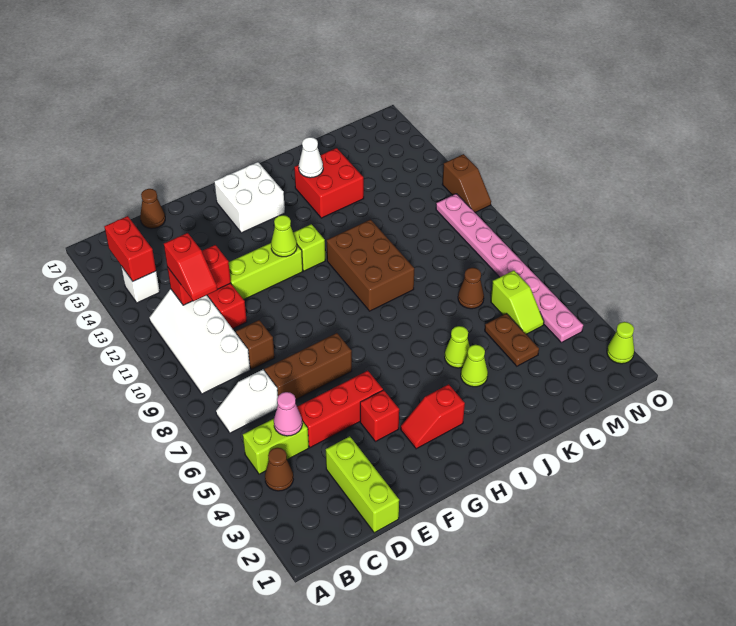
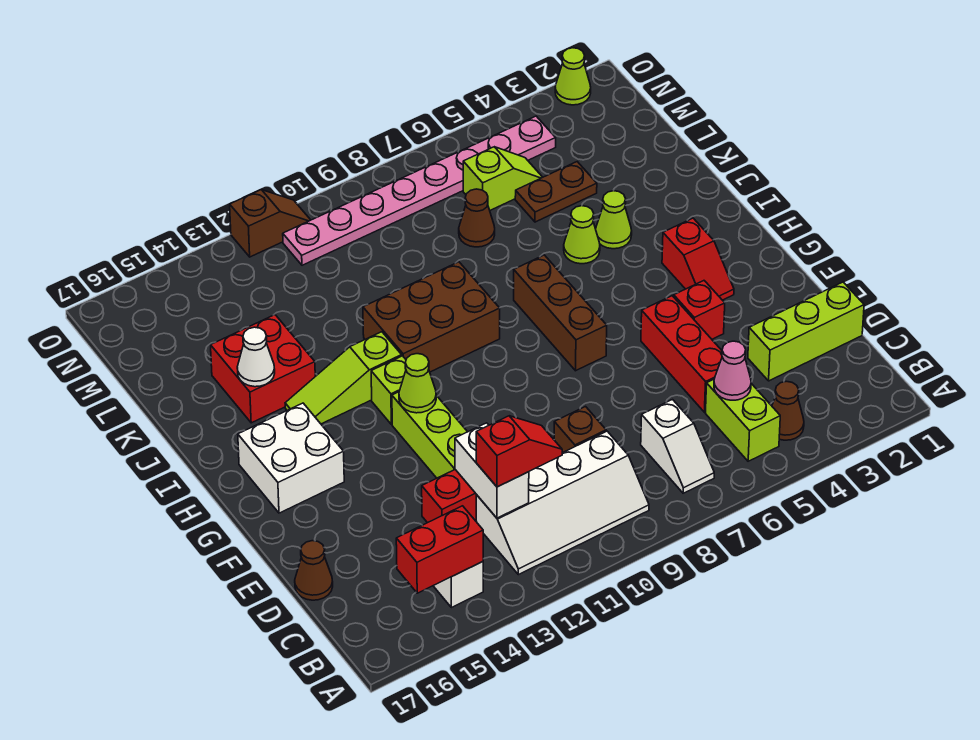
red 1x2 brick [167,245,231,305] -> white 1x2 brick [455,423,529,518]
brown 1x3 brick [265,333,352,400] -> brown 1x3 brick moved to [514,255,607,371]
none -> lime 1x3 slope [285,332,402,424]

